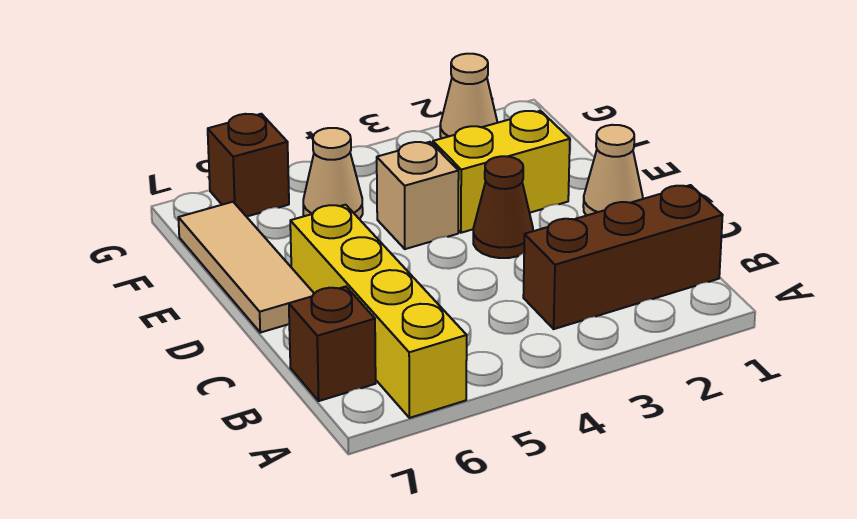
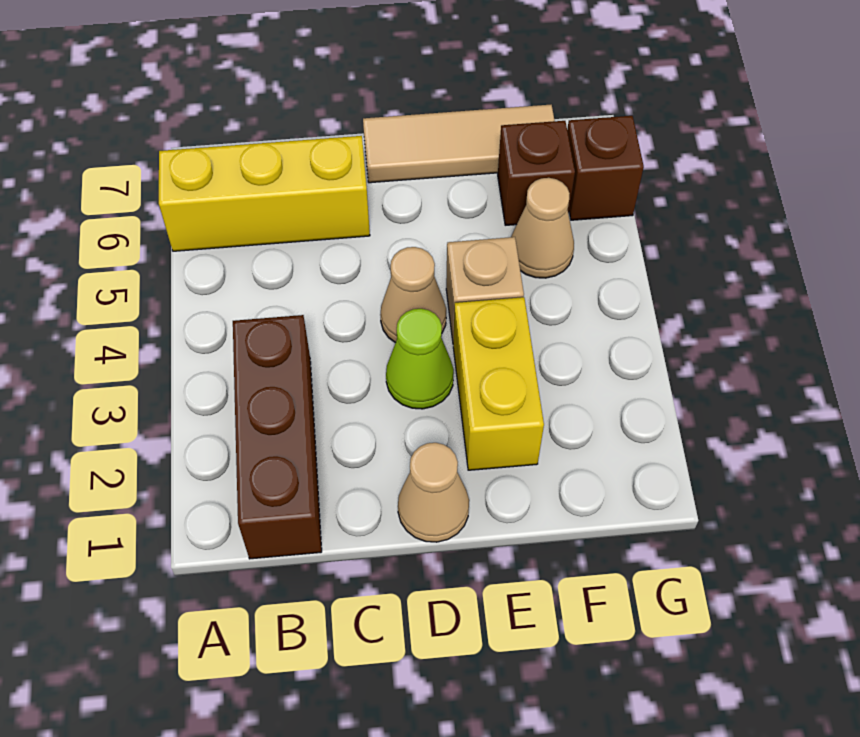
yellow 1x4 brick [290,205,467,418] -> yellow 1x3 brick [159,136,370,251]
brown 1x1 brick [289,287,376,401] -> brown 1x1 brick moved to [498,121,575,225]
brown 1x1 cone [473,156,533,258] -> lime 1x1 cone [386,309,454,409]
tan 1x1 cone [440,54,498,139] -> tan 1x1 cone moved to [380,247,446,343]

